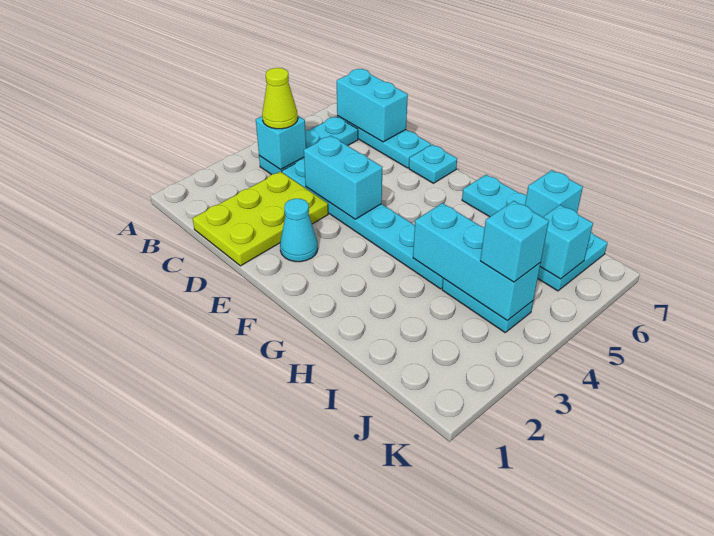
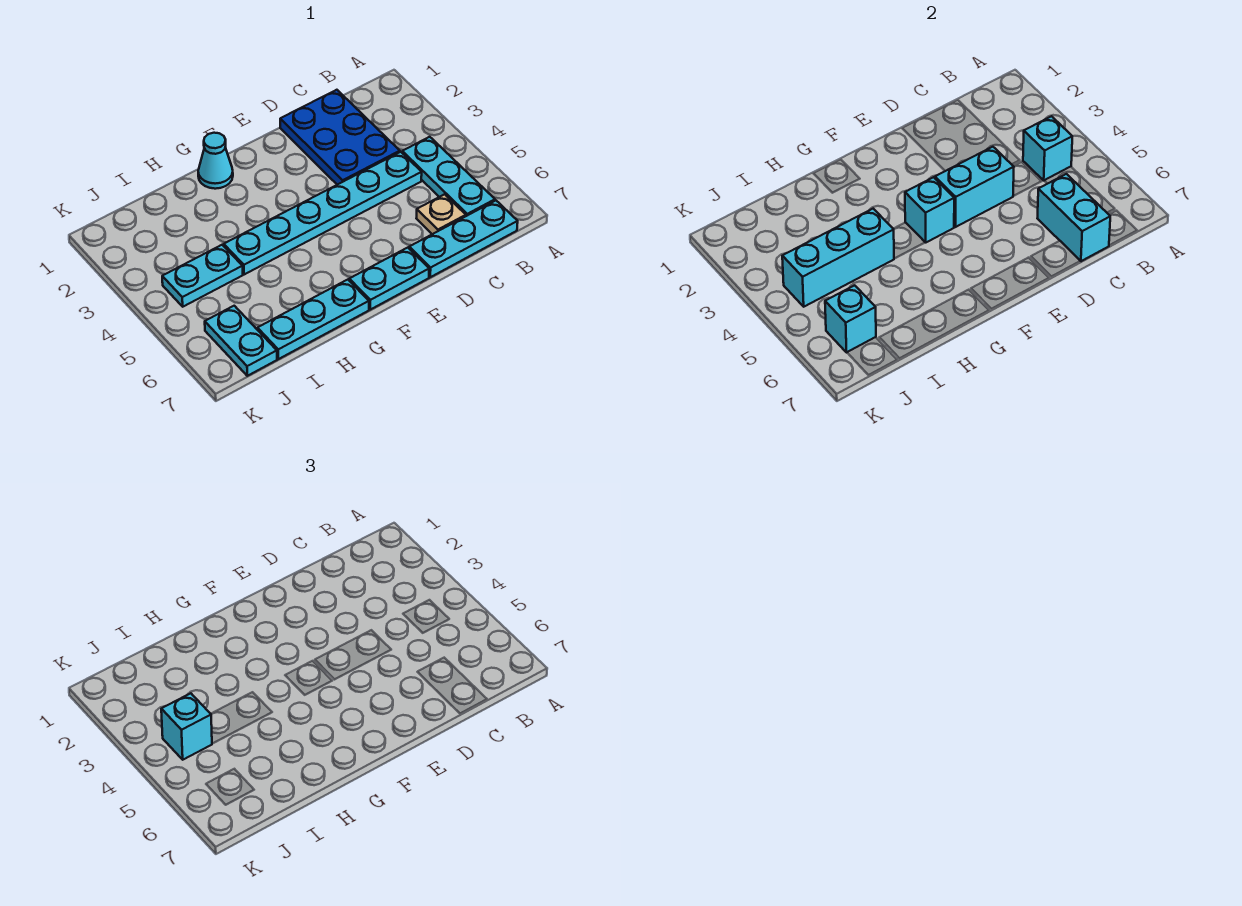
lime 1x1 cone [262,68,298,129] -> none
cyan 1x2 brick [337,69,408,142] -> cyan 1x2 brick turned to [1037,174,1110,261]
lime 2x3 plate [193,171,328,266] -> blue 2x3 plate [280,90,400,185]
none -> tan 1x1 plate [416,194,466,234]
cyan 1x1 cone [280,199,318,262] -> cyan 1x1 cone moved to [198,133,233,189]
cyan 1x1 plate [409,145,457,183] -> cyan 1x2 plate [349,248,429,310]
cyan 1x1 brick [525,170,583,217] -> cyan 1x1 brick moved to [905,177,954,243]

